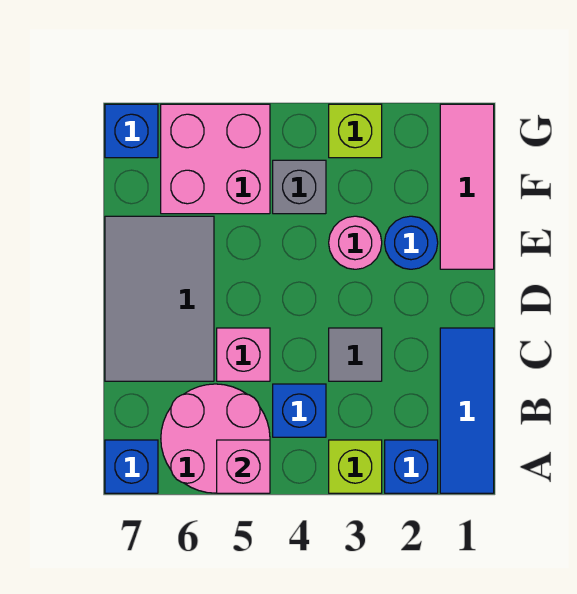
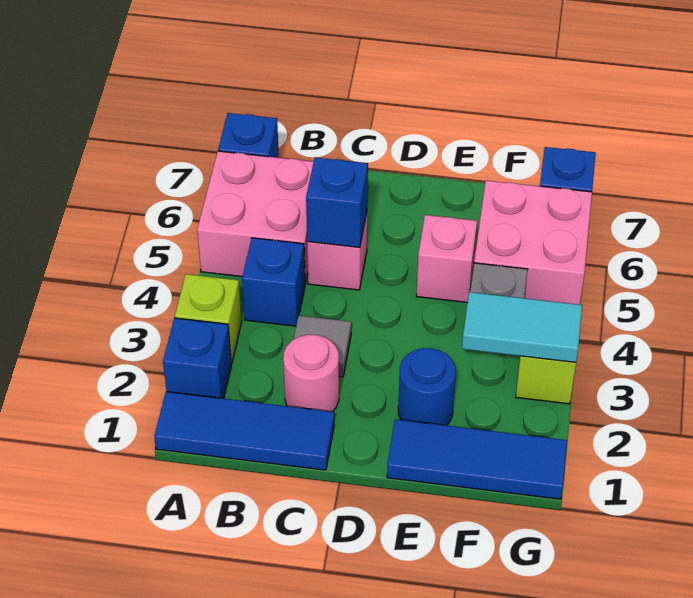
pink 2x2 round brick [161,384,270,493] -> pink 2x2 brick [197,151,314,284]
pink 1x1 brick [217,440,270,493] -> pink 1x1 brick moved to [416,215,477,303]
none -> blue 1x1 brick [306,157,368,247]
grey 2x3 tile [105,216,214,381] -> none
pink 1x3 tile [440,104,494,269] -> blue 1x3 tile [387,419,567,499]
pink 1x1 round brick [329,216,382,269] -> pink 1x1 round brick moved to [283,335,339,412]
none -> cyan 1x2 tile [462,292,582,362]

